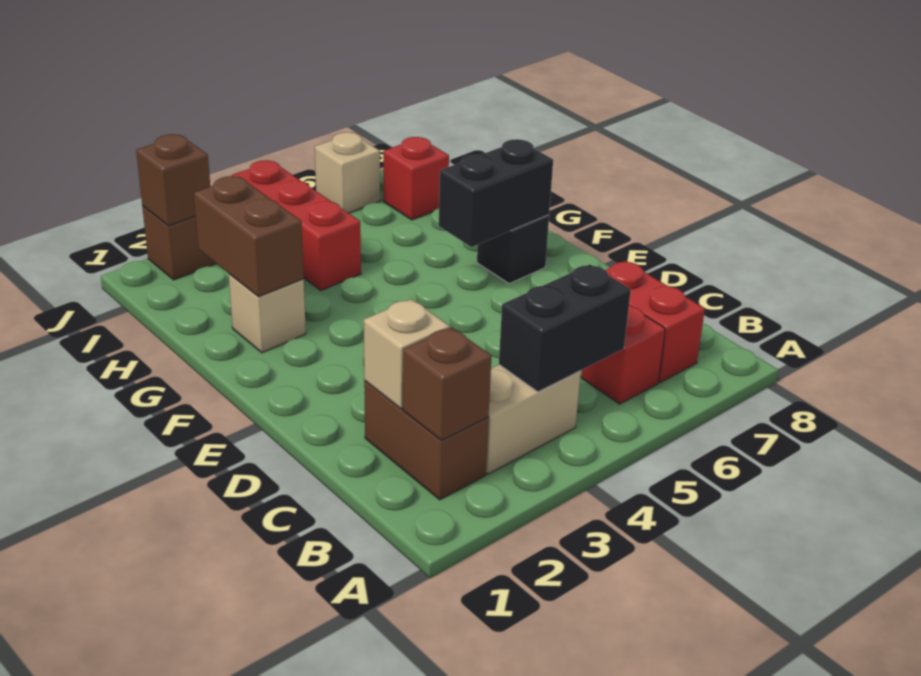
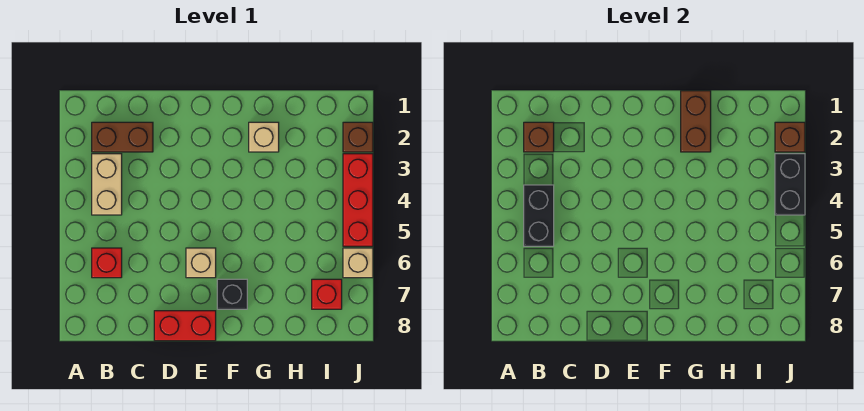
red 1x2 brick [605,261,705,383] -> red 1x2 brick moved to [154,311,216,341]
tan 1x1 brick [364,299,449,409] -> tan 1x1 brick moved to [186,248,216,278]
black 1x2 brick [439,139,553,247] -> black 1x2 brick moved to [775,154,805,215]
brown 1x2 brick [194,176,304,297] -> brown 1x2 brick turned to [681,91,711,152]
red 1x3 brick [232,160,361,290] -> red 1x3 brick turned to [343,154,373,246]

